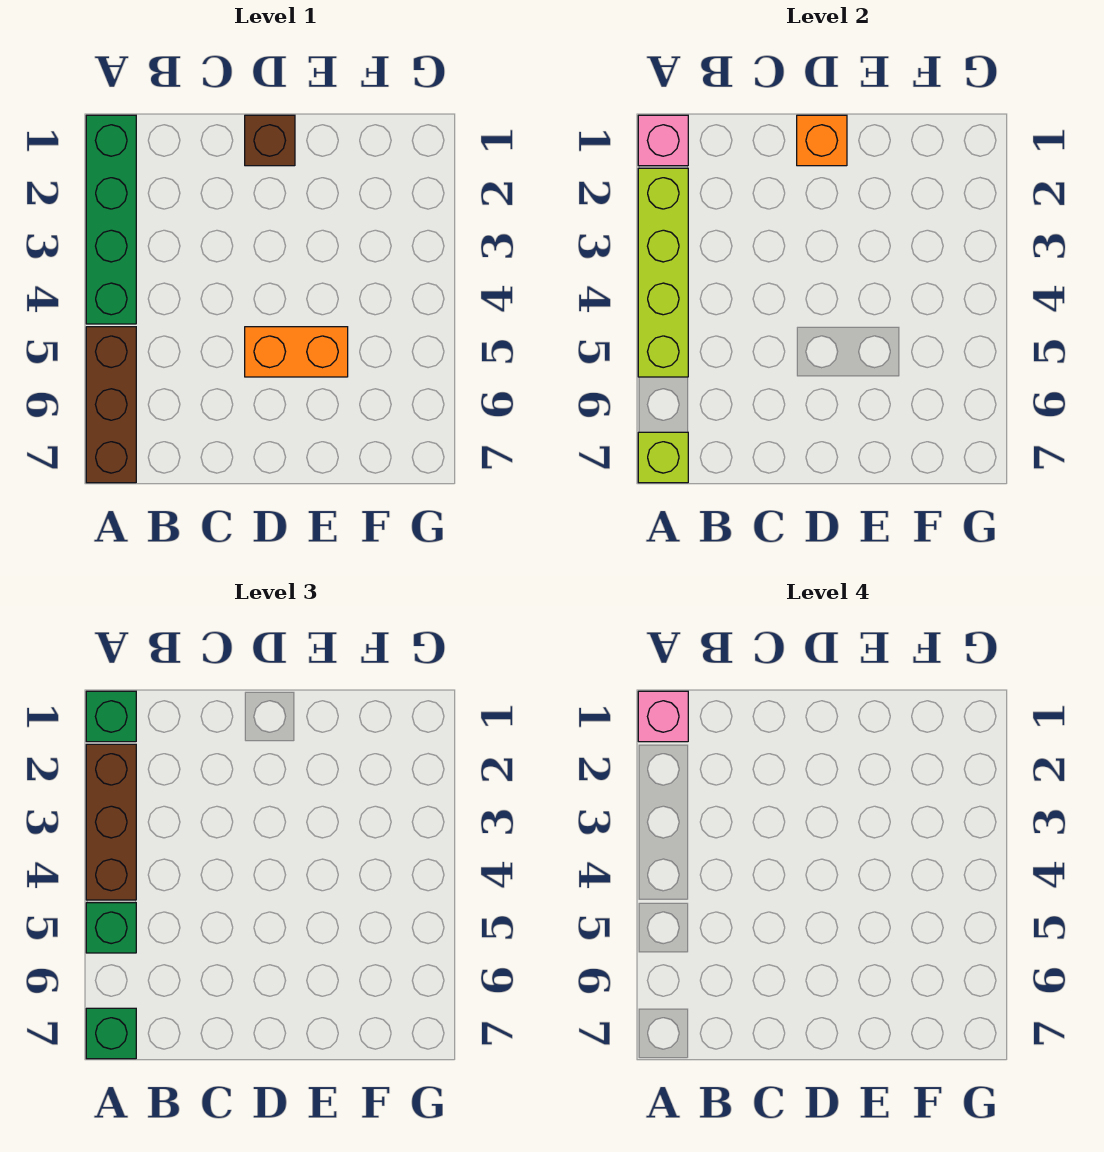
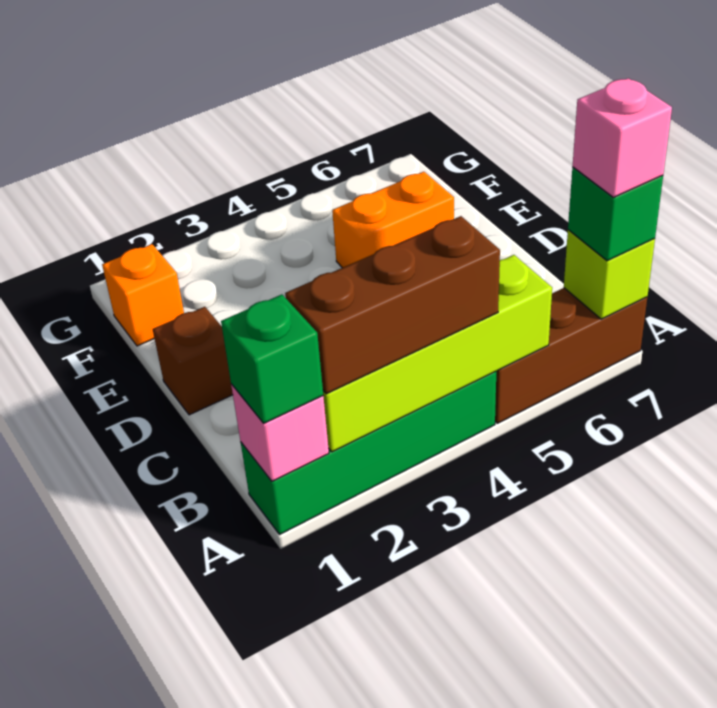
pink 1x1 brick [638,691,688,742] -> pink 1x1 brick moved to [572,78,672,197]
green 1x1 brick [86,903,136,953] -> none
orange 1x1 brick [797,115,847,166] -> orange 1x1 brick moved to [102,244,184,346]
orange 1x2 brick [245,327,348,377] -> orange 1x2 brick turned to [332,172,454,268]

